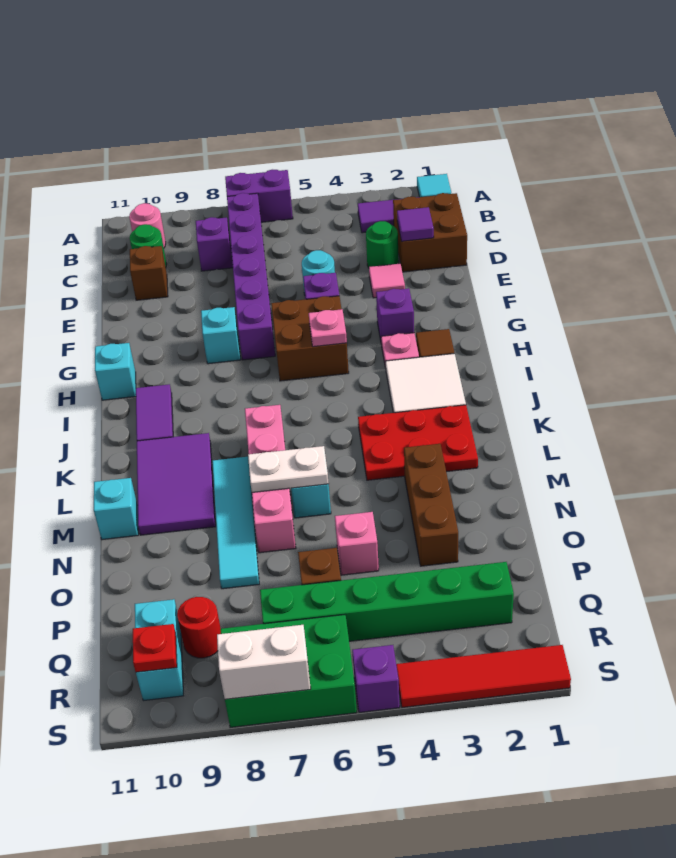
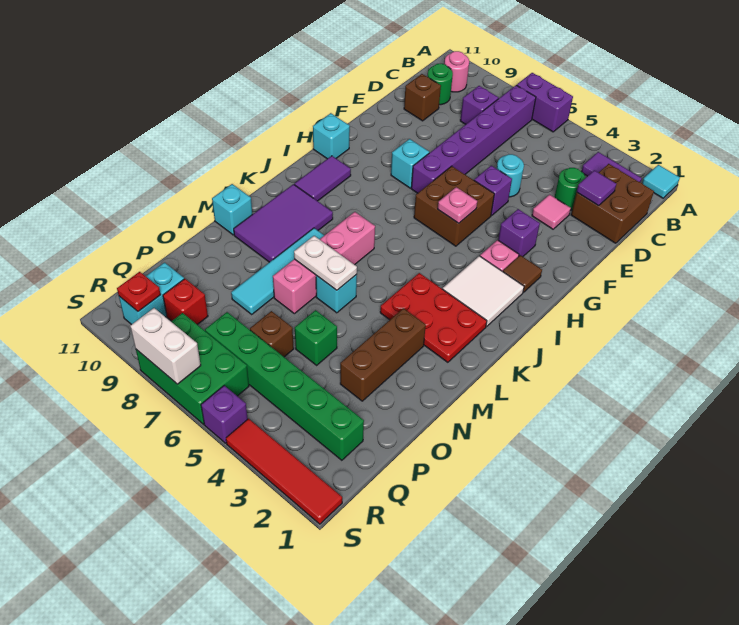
pink 1x1 brick [335,512,379,575] -> green 1x1 brick [295,310,337,365]
red 1x1 round brick [177,597,221,658] -> red 1x1 brick [163,279,208,325]

